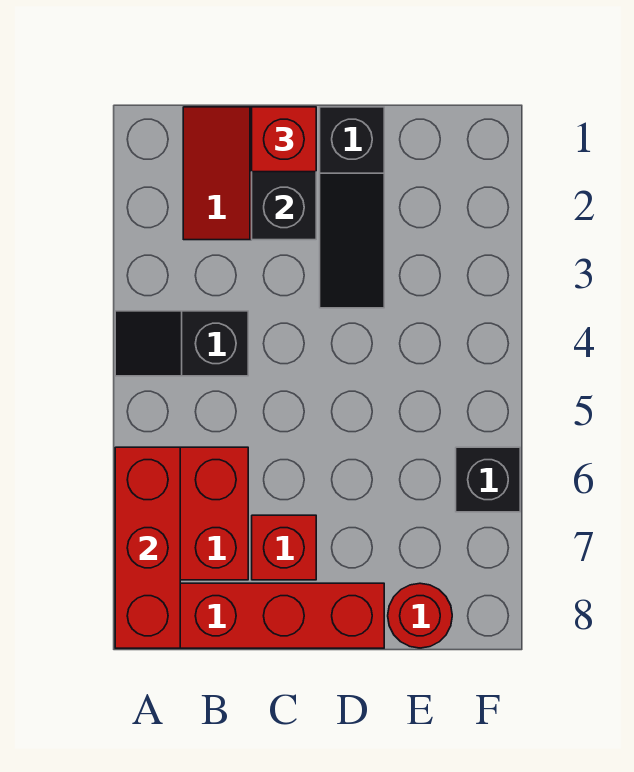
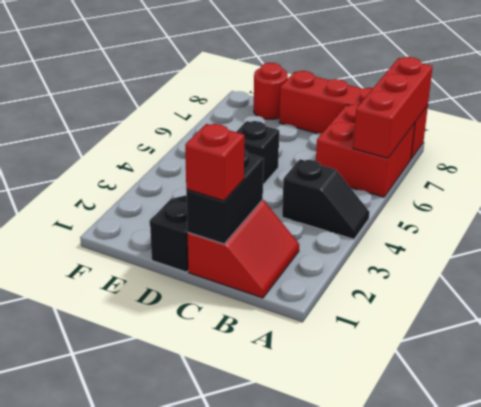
red 1x1 brick [252,515,316,580] -> none
black 1x1 brick [456,447,520,512] -> black 1x1 brick moved to [237,121,279,185]

